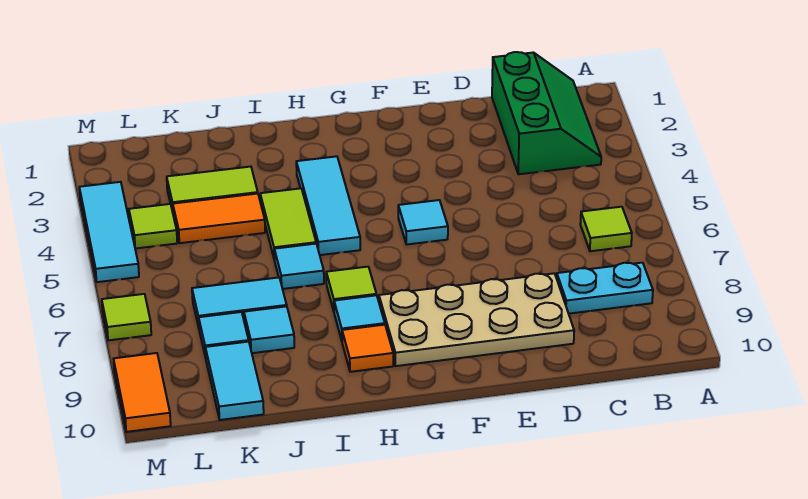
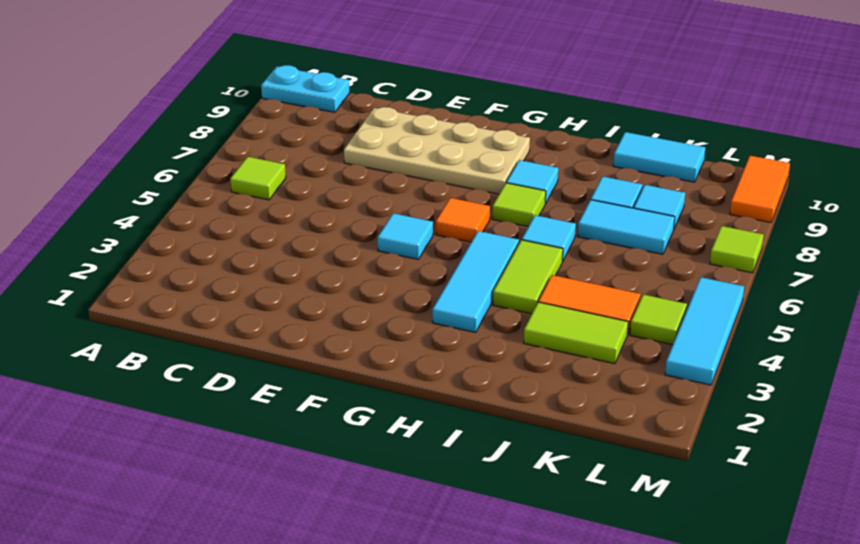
green 2x3 slope [492,52,601,174] -> none
cyan 1x2 plate [557,263,653,314] -> cyan 1x2 plate moved to [261,65,349,112]
orange 1x1 tile [342,325,393,372] -> orange 1x1 tile moved to [436,198,490,242]
cyan 1x2 tile [205,342,264,420] -> cyan 1x2 tile turned to [613,132,705,182]

